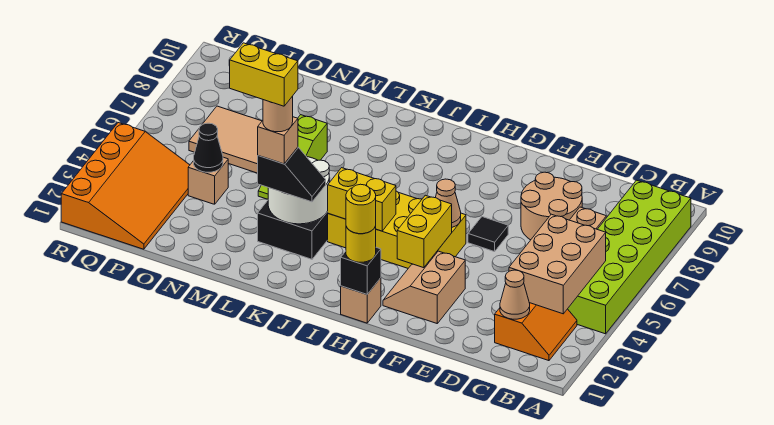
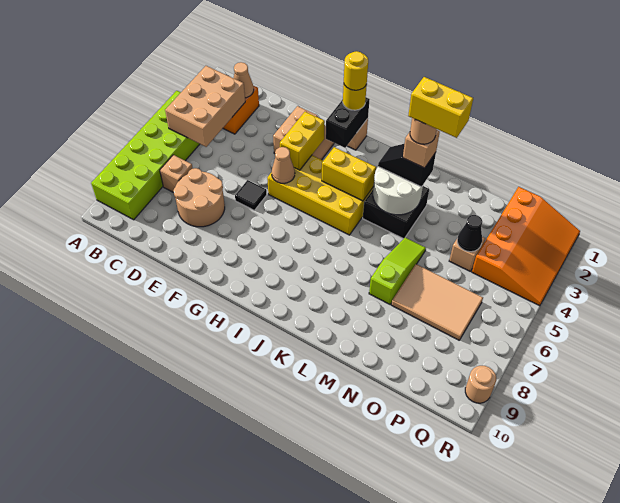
black 1x1 brick [341,247,381,294] -> black 1x2 brick [326,98,370,148]
orange 3x4 slope [61,123,190,249] -> orange 3x4 slope turned to [472,187,580,306]
none -> tan 1x1 round brick [465,366,496,403]

